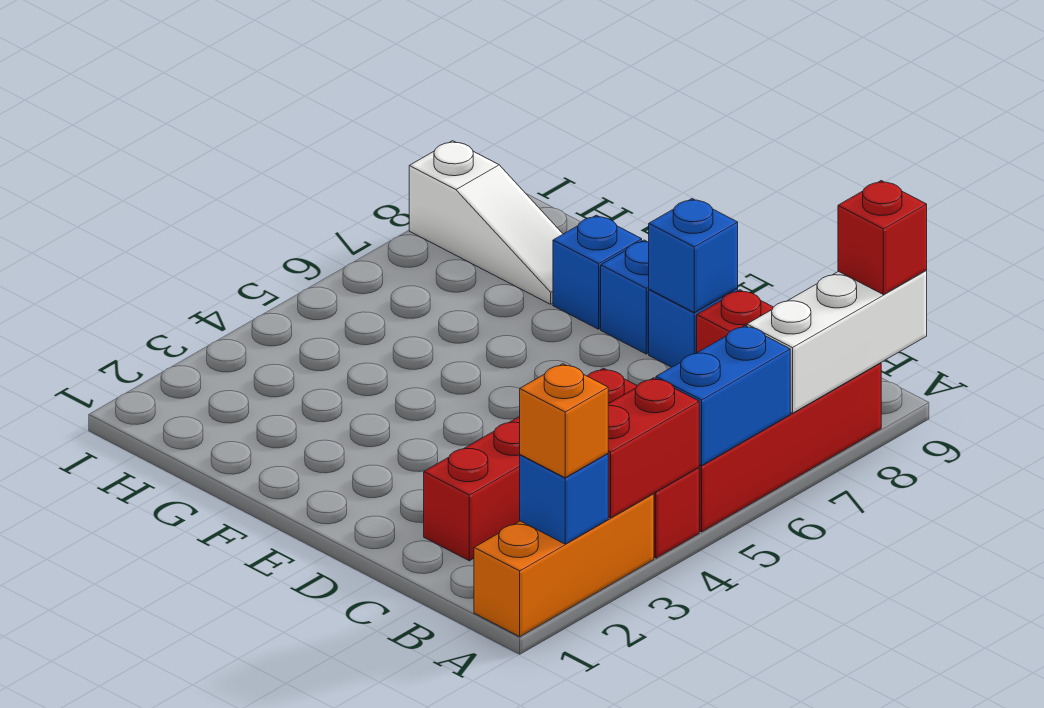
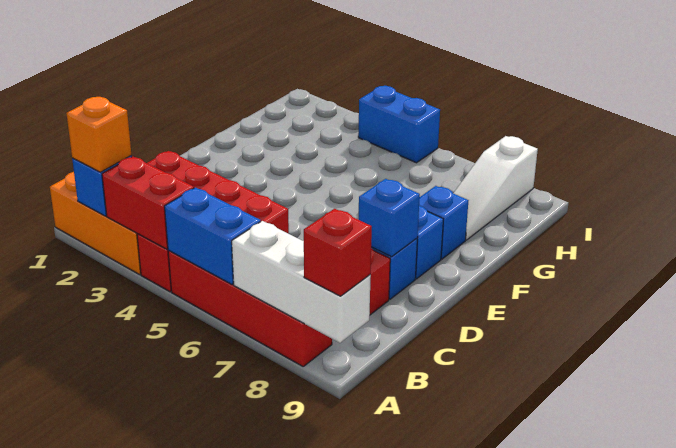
none -> blue 1x2 brick [358,86,440,163]

